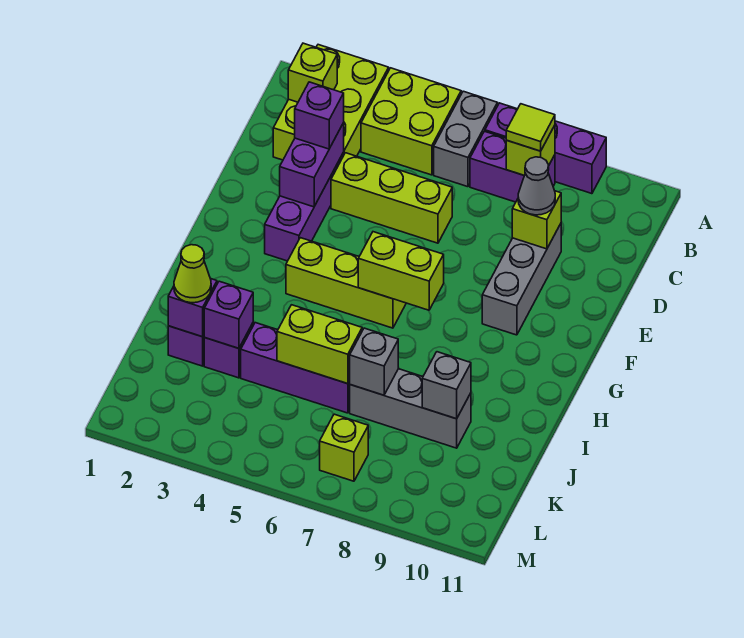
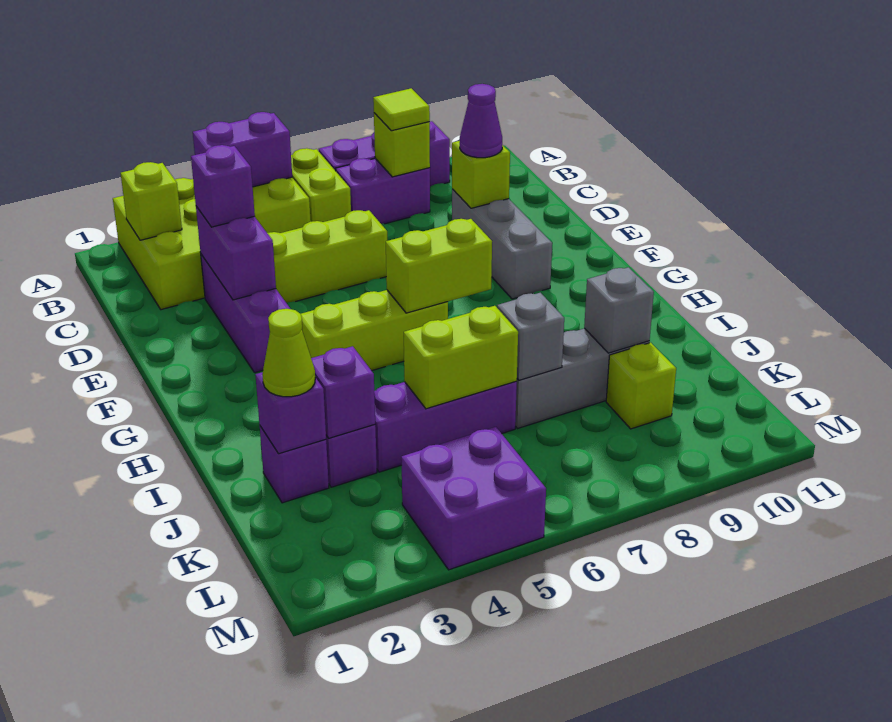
none -> purple 1x2 brick [193,112,292,187]
grey 1x2 brick [434,91,498,187] -> lime 1x2 brick [291,148,351,222]
grey 1x1 cone [518,157,555,215] -> purple 1x1 cone [460,84,502,158]
none -> purple 2x2 brick [401,427,546,570]
lime 1x1 brick [320,414,368,481] -> lime 1x1 brick moved to [606,343,676,429]

